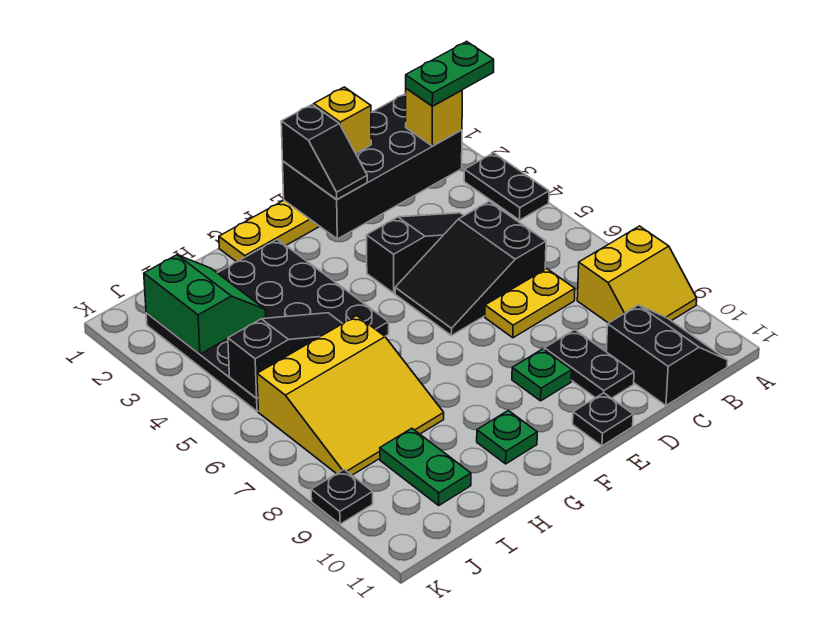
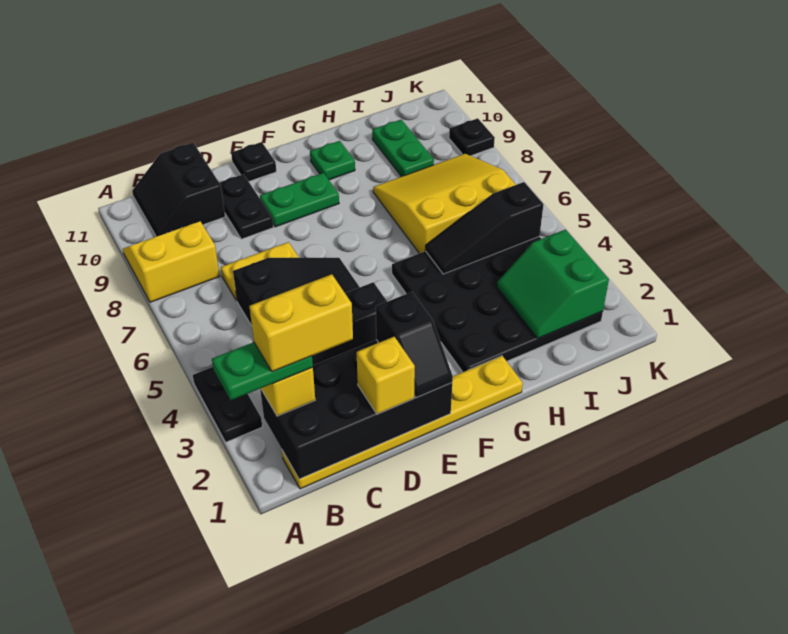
none -> yellow 1x2 brick [249,274,353,372]
black 1x2 slope [281,104,367,200] -> black 1x2 slope turned to [376,292,453,398]
green 1x1 plate [512,349,572,401] -> green 1x2 plate [260,173,339,227]

